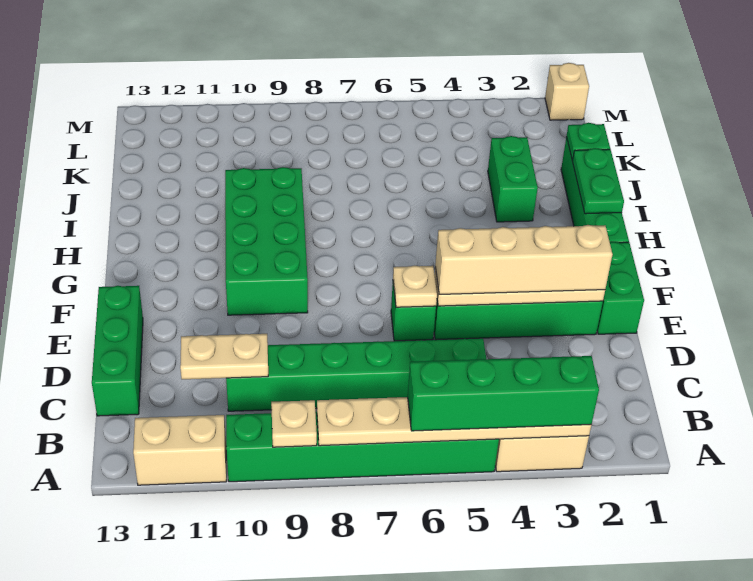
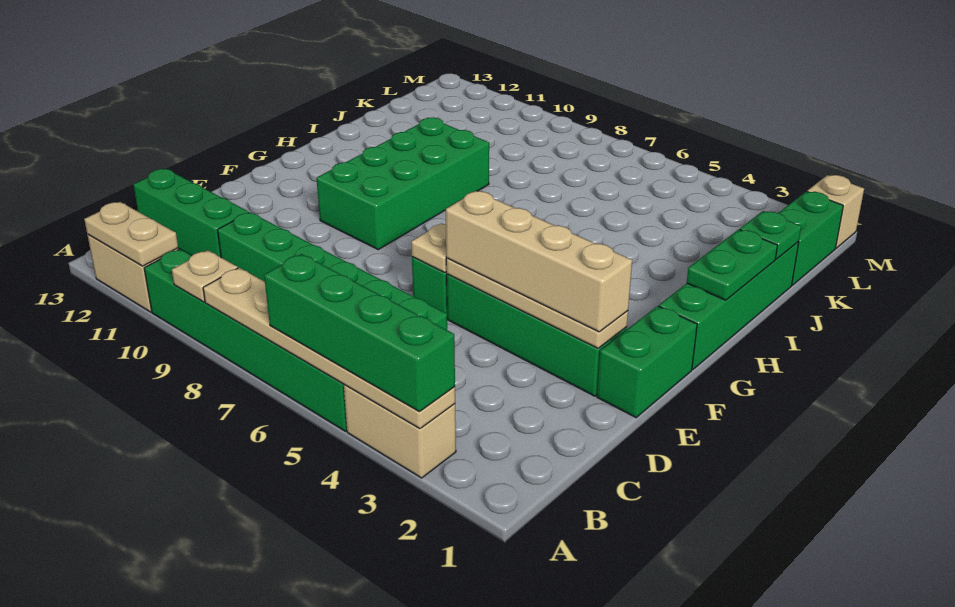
tan 1x2 plate [180,334,268,379] -> tan 1x2 plate moved to [84,202,178,266]
green 1x3 brick [92,286,143,416] -> green 1x3 brick turned to [133,169,249,257]
green 1x2 brick [488,136,538,222] -> green 1x2 brick moved to [779,191,843,285]

